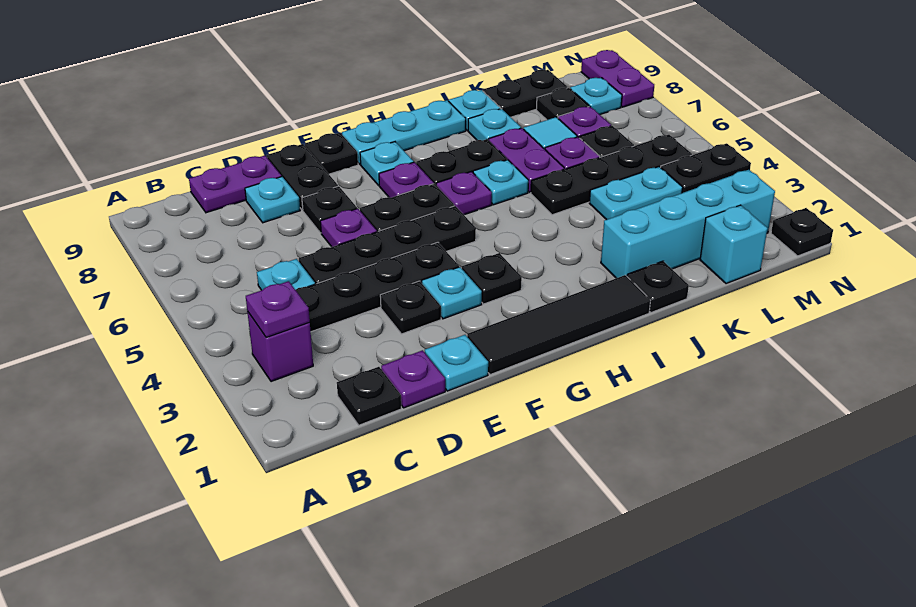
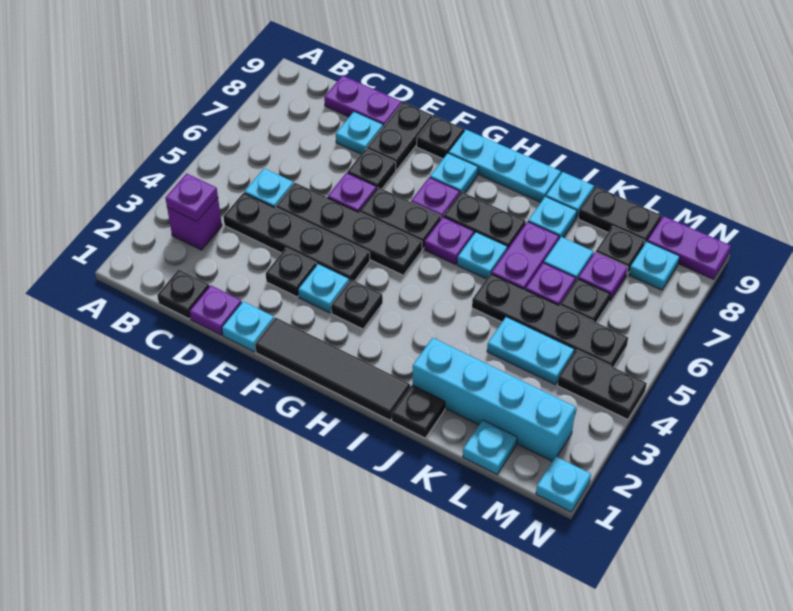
cyan 1x1 brick [700,205,768,284] -> cyan 1x1 plate [463,420,517,474]
black 1x1 plate [771,208,833,256] -> cyan 1x1 plate [536,457,591,512]
purple 1x2 plate [581,50,654,107] -> purple 1x2 plate turned to [647,216,731,279]

